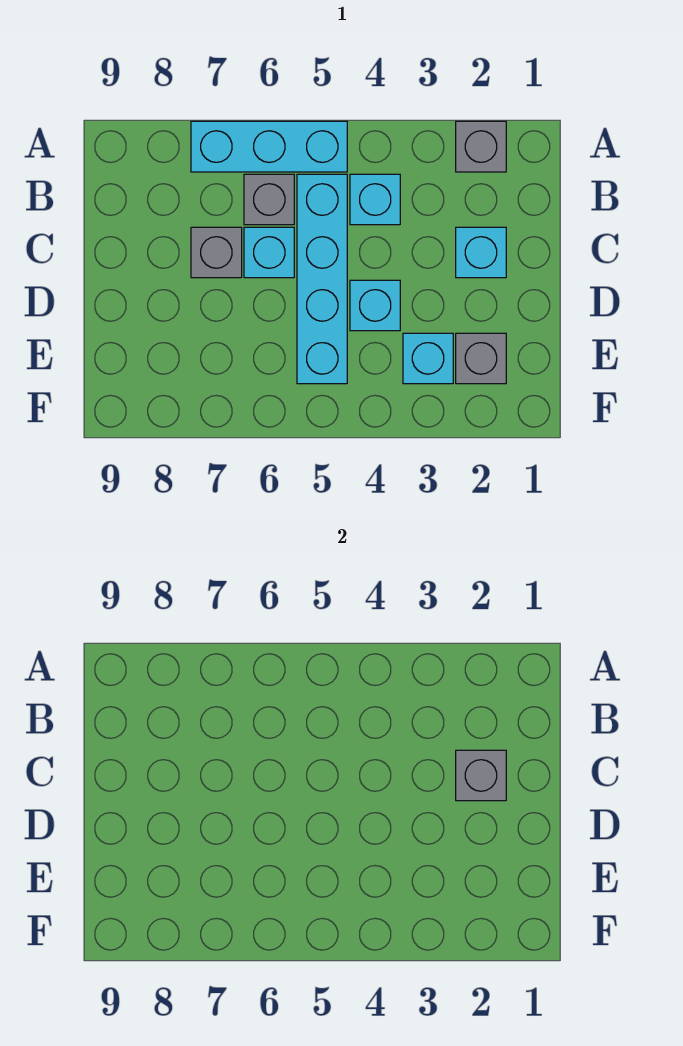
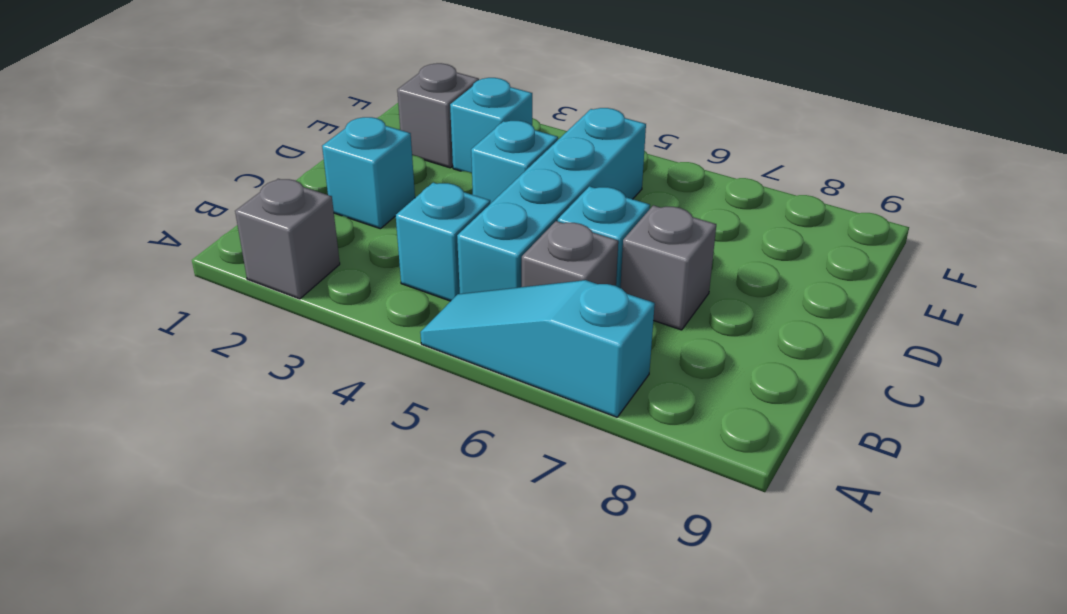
cyan 1x3 brick [191,121,347,172] -> cyan 1x3 slope [420,280,655,417]
grey 1x1 brick [456,750,506,801] -> none

